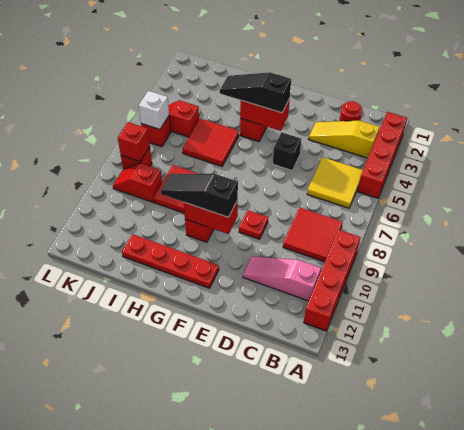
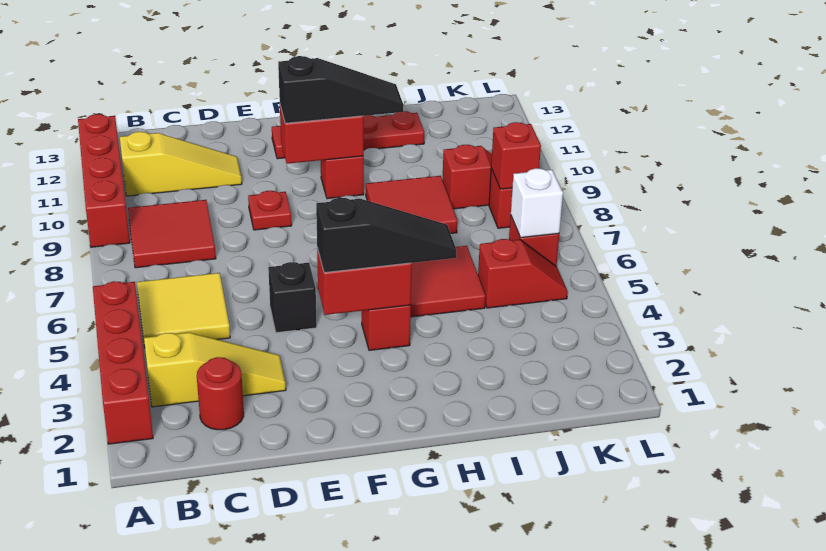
pink 1x3 slope [243,256,321,301] -> yellow 1x3 slope [120,132,242,196]

